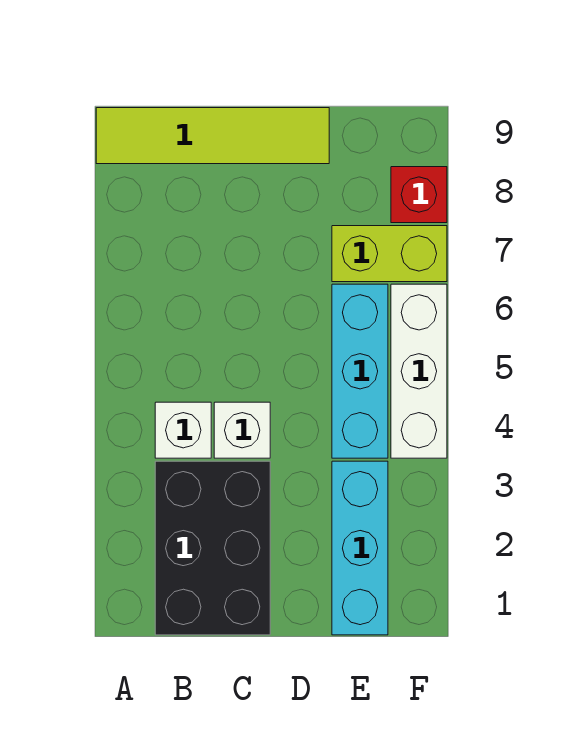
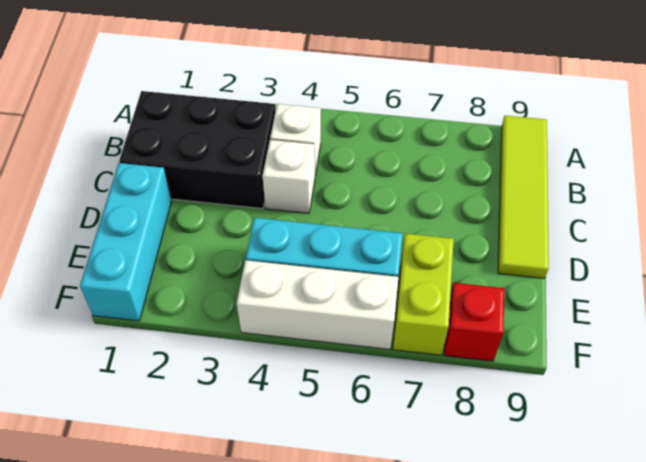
cyan 1x3 brick [332,461,388,635] -> cyan 1x3 brick turned to [80,163,172,321]

